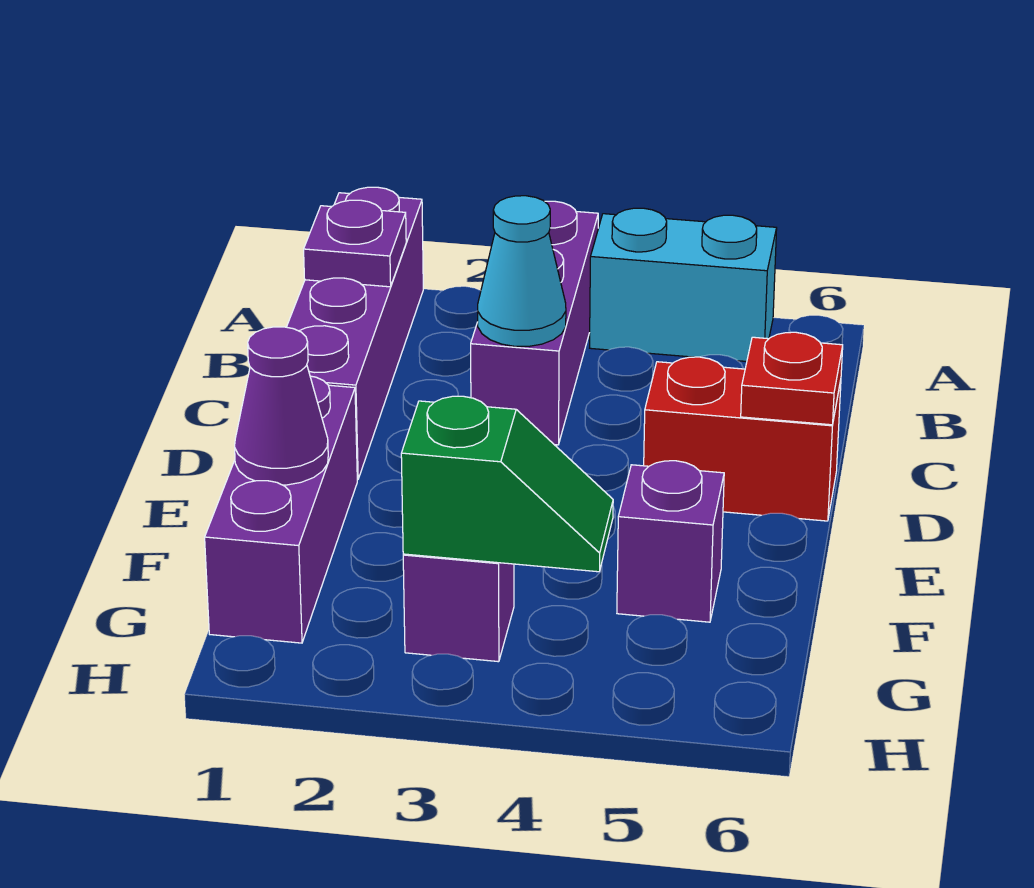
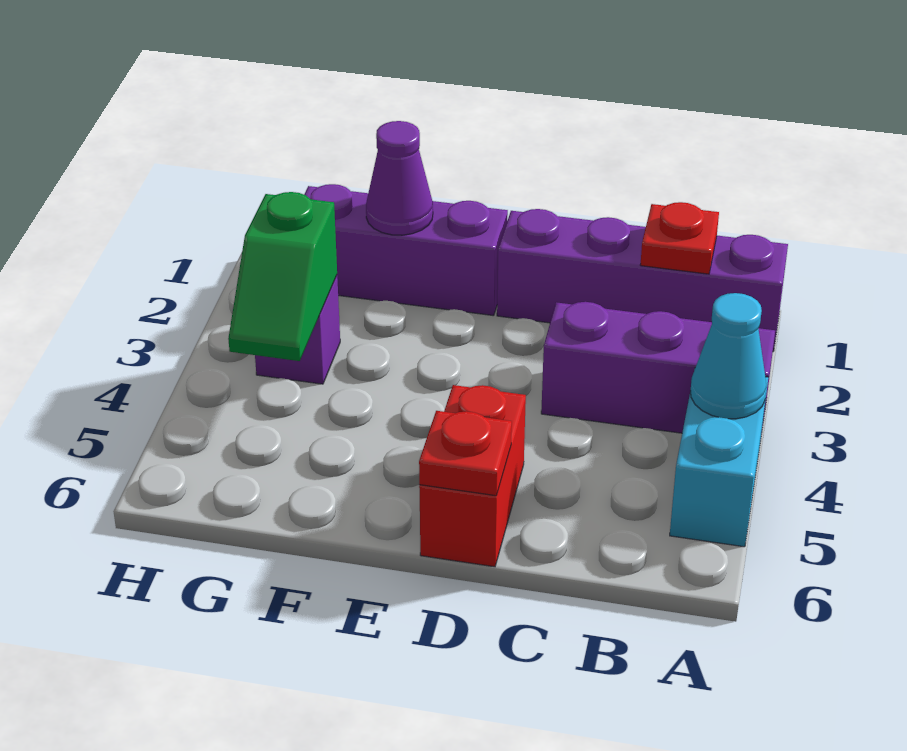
purple 1x1 plate [304,200,406,287] -> red 1x1 plate [640,202,719,274]
cyan 1x1 cone [478,196,566,346] -> cyan 1x1 cone moved to [691,293,767,419]
purple 1x1 brick [617,461,724,622] -> none

